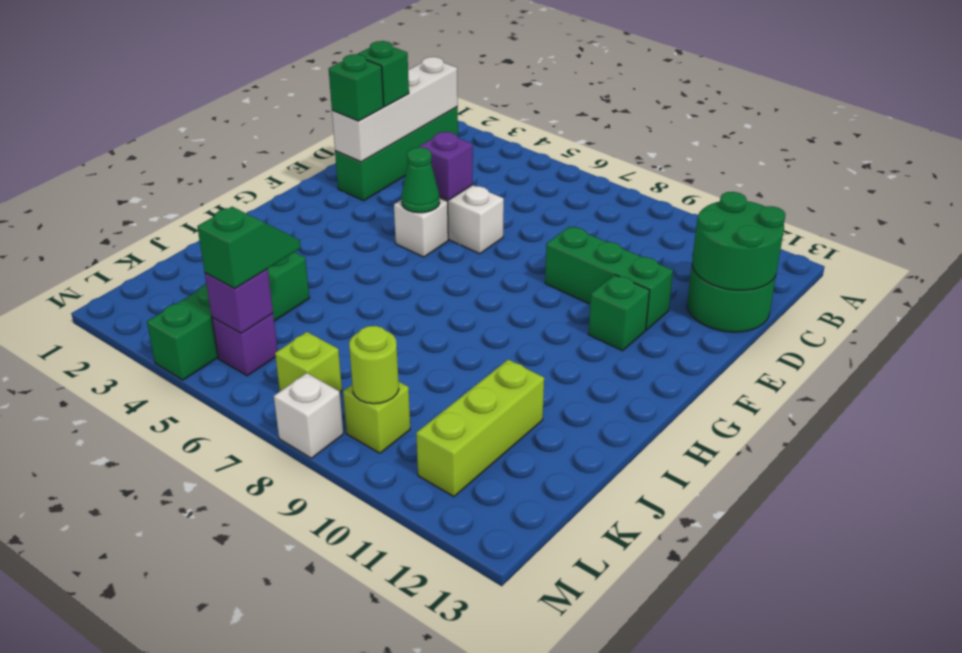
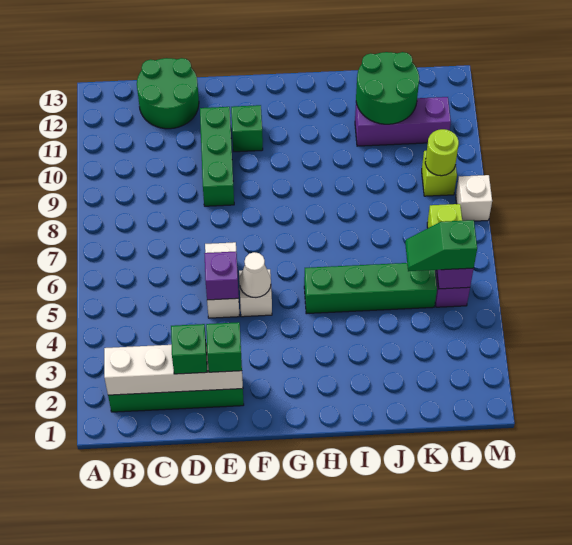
green 2x2 round brick [692,192,786,290] -> green 2x2 round brick moved to [356,52,419,124]
green 1x1 cone [401,147,440,213] -> white 1x1 cone [239,252,271,298]
green 1x4 brick [147,252,309,380] -> green 1x4 brick moved to [304,263,437,314]
lime 1x3 brick [416,359,544,497] -> purple 1x3 brick [355,97,451,146]

